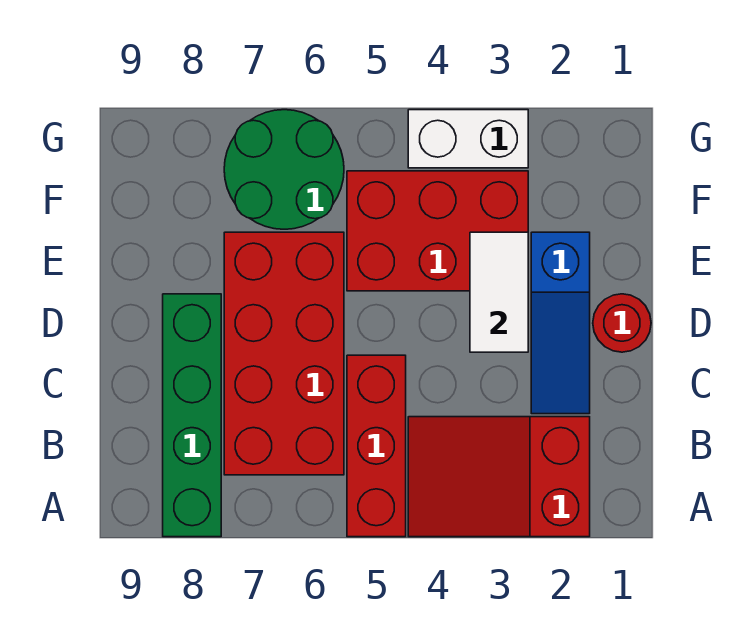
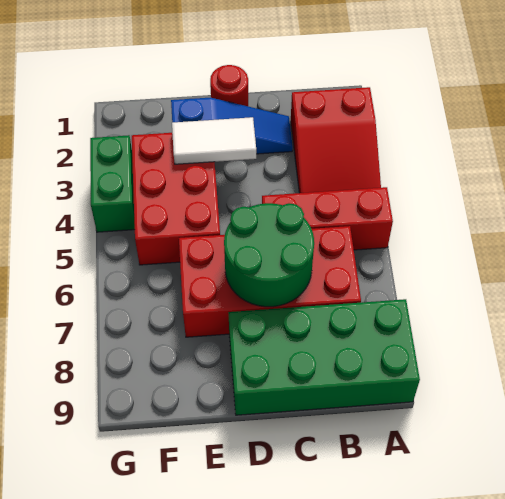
green 1x4 brick [163,294,221,537] -> green 2x4 brick [228,299,420,415]
green 2x2 round brick [224,110,344,229] -> green 2x2 round brick moved to [224,203,314,307]
white 1x2 brick [408,110,528,168] -> green 1x2 brick [90,135,135,232]

